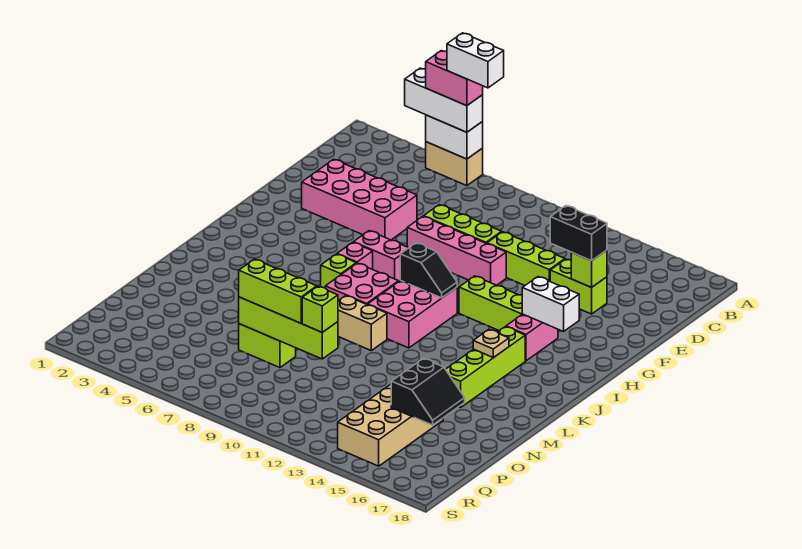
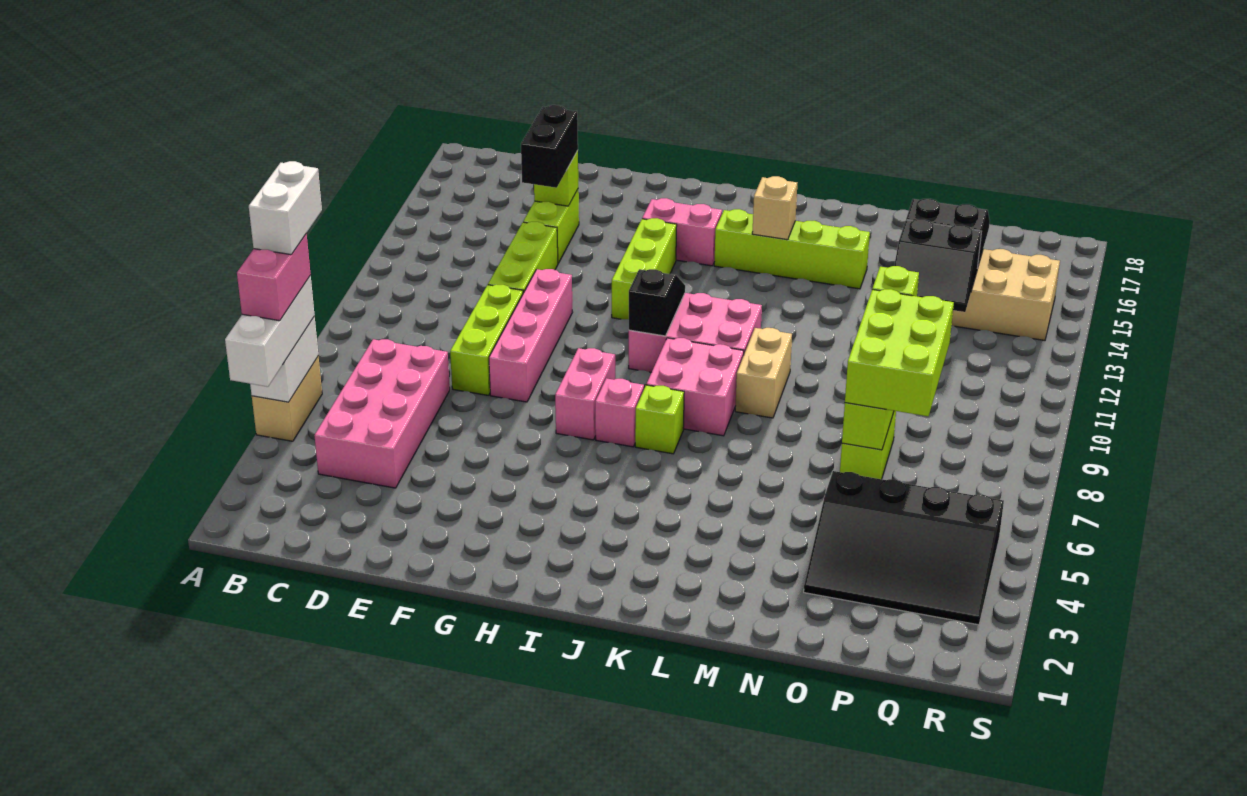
pink 2x4 brick [302,159,417,240] -> pink 2x4 brick moved to [314,339,450,488]
white 1x2 brick [522,277,579,332] -> none
tan 1x1 plate [473,329,509,358] -> tan 1x1 brick [752,176,797,240]
none -> black 3x4 slope [804,471,1004,625]
lime 1x3 brick [239,259,317,323] -> lime 2x3 brick [845,289,954,416]
none -> black 2x2 slope [894,219,982,312]

